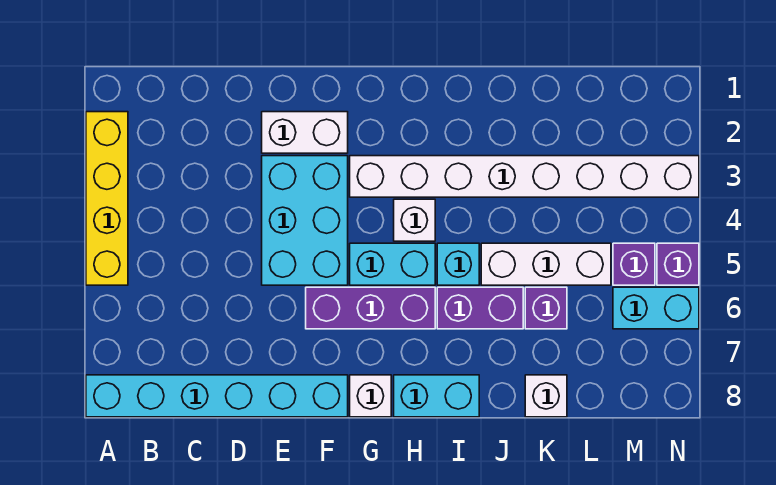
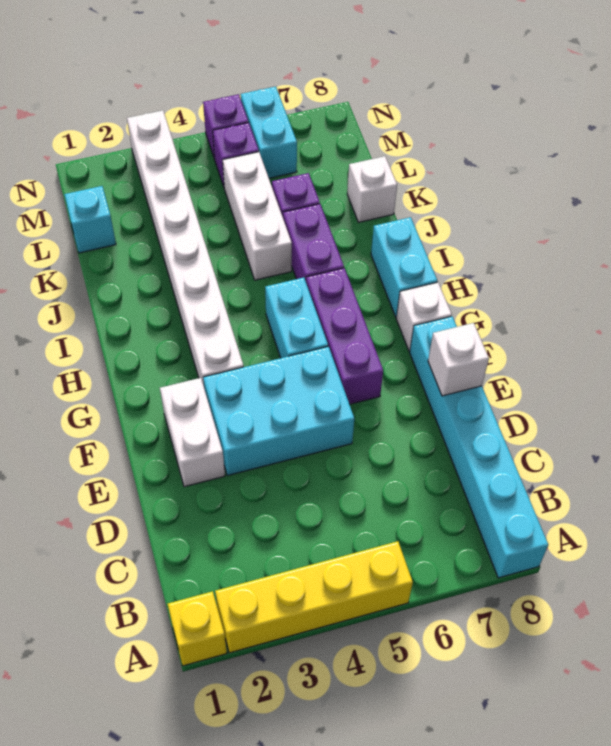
none -> yellow 1x1 brick [168,591,227,666]
white 1x1 brick [394,199,435,241] -> white 1x1 brick moved to [428,323,489,396]
cyan 1x1 brick [437,243,479,285] -> cyan 1x1 brick moved to [64,186,116,253]

